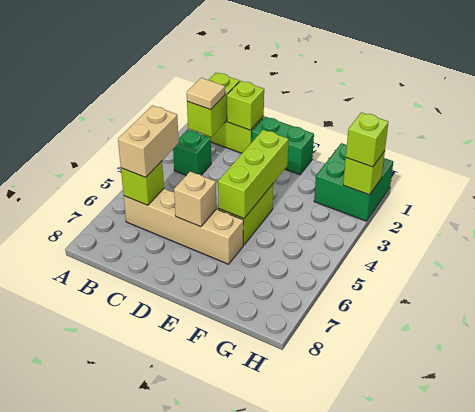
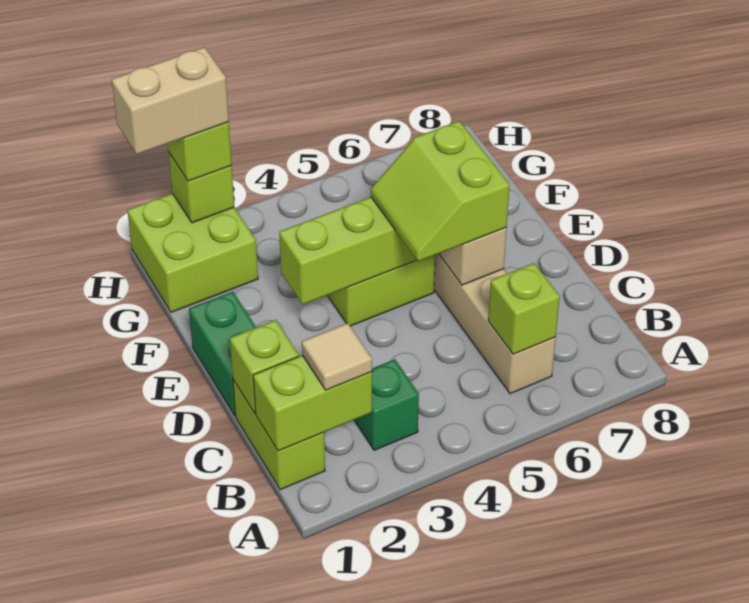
tan 1x2 brick [118,105,179,177] -> tan 1x2 brick moved to [112,47,229,154]
none -> lime 2x2 slope [371,121,510,261]
green 2x2 brick [314,143,393,221] -> lime 2x2 brick [127,193,258,312]

